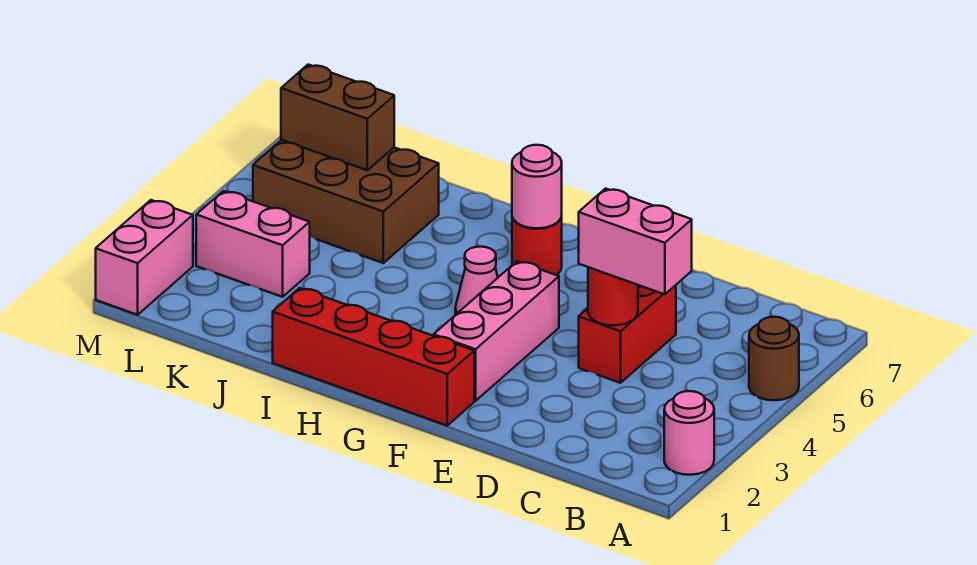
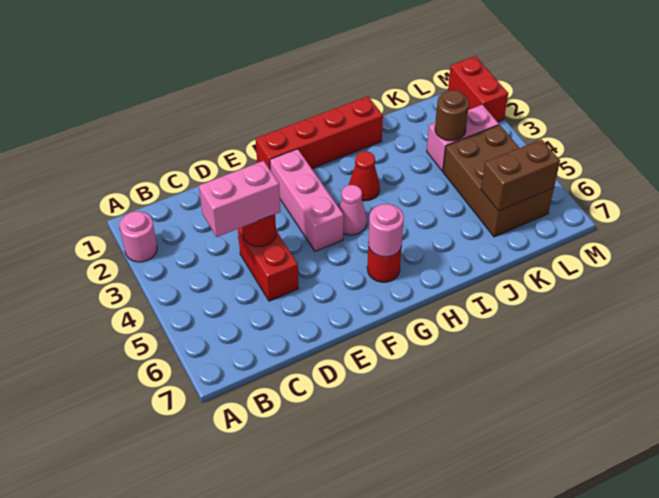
brown 1x1 round brick [749,317,799,400] -> brown 1x1 round brick moved to [435,90,469,141]
none -> red 1x1 cone [349,151,380,201]
brown 2x3 brick [253,140,439,263] -> brown 2x3 brick turned to [443,125,554,237]
pink 1x2 brick [96,200,193,315] -> red 1x2 brick [448,56,508,122]

